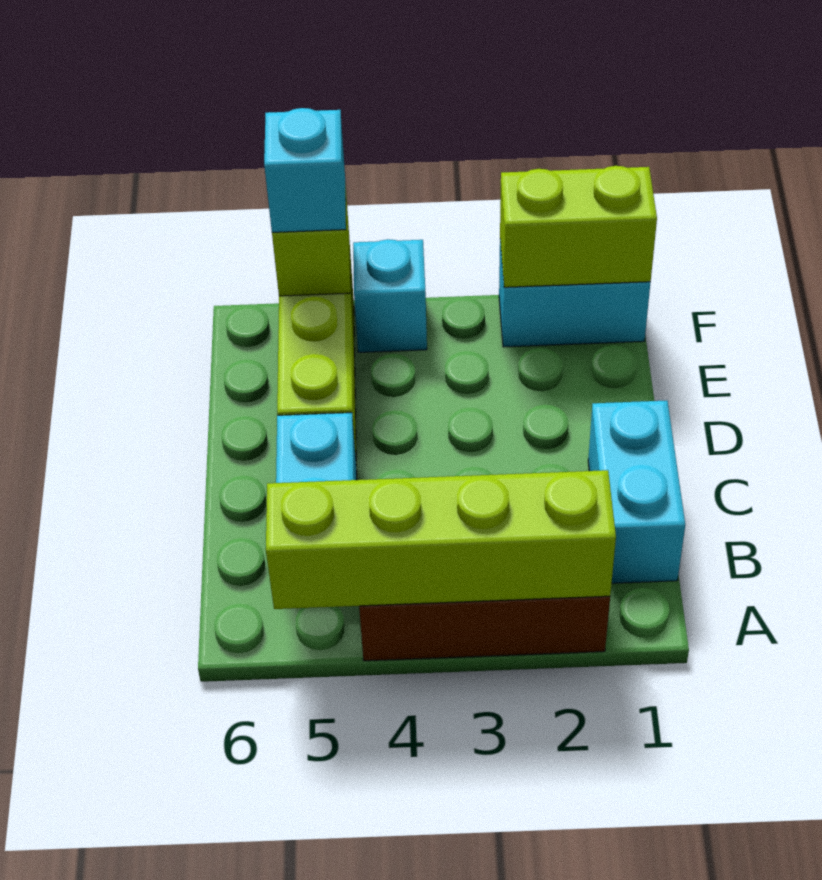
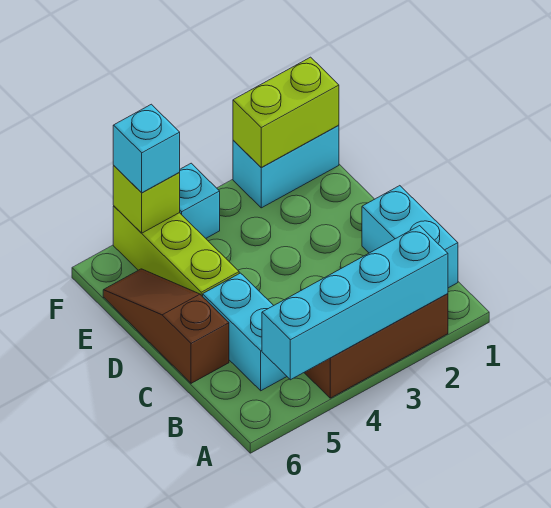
lime 1x4 brick [266,470,616,609] -> cyan 1x4 brick [262,226,448,380]
none -> brown 1x3 slope [103,269,229,383]

